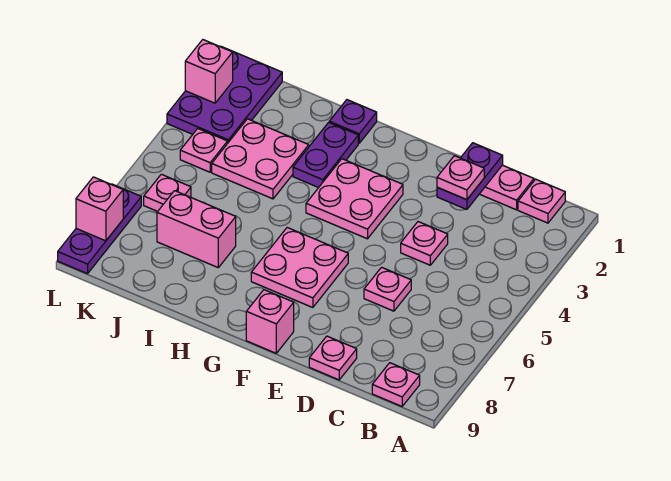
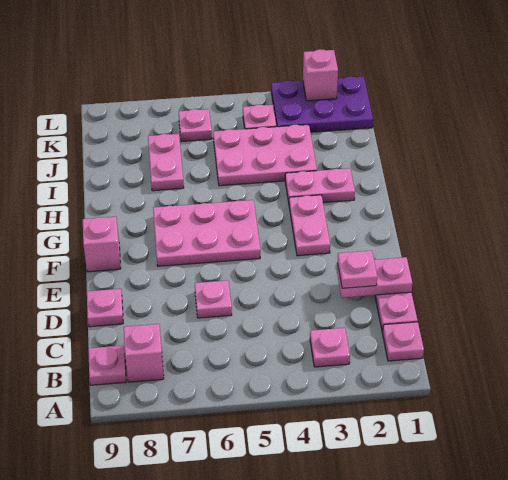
purple 1x2 plate [437,143,503,209] -> pink 1x2 plate [337,257,412,298]
pink 1x1 plate [401,222,448,265] -> pink 1x1 plate moved to [310,328,350,367]
pink 2x2 plate [306,159,403,239] -> pink 1x2 plate [289,195,330,256]
pink 2x2 plate [251,228,348,308] -> pink 2x3 plate [153,200,260,266]
purple 1x1 plate [329,100,377,143] -> none
purple 1x2 plate [293,122,358,188] -> pink 1x2 plate [285,168,355,203]
pink 2x2 plate [212,119,309,199] -> pink 2x3 plate [213,125,317,186]
pink 1x2 brick [157,191,236,267] -> pink 1x2 plate [148,134,184,191]
purple 1x3 plate [58,184,141,274] -> none
pink 1x1 brick [76,177,123,241] -> pink 1x1 brick moved to [124,324,164,382]

